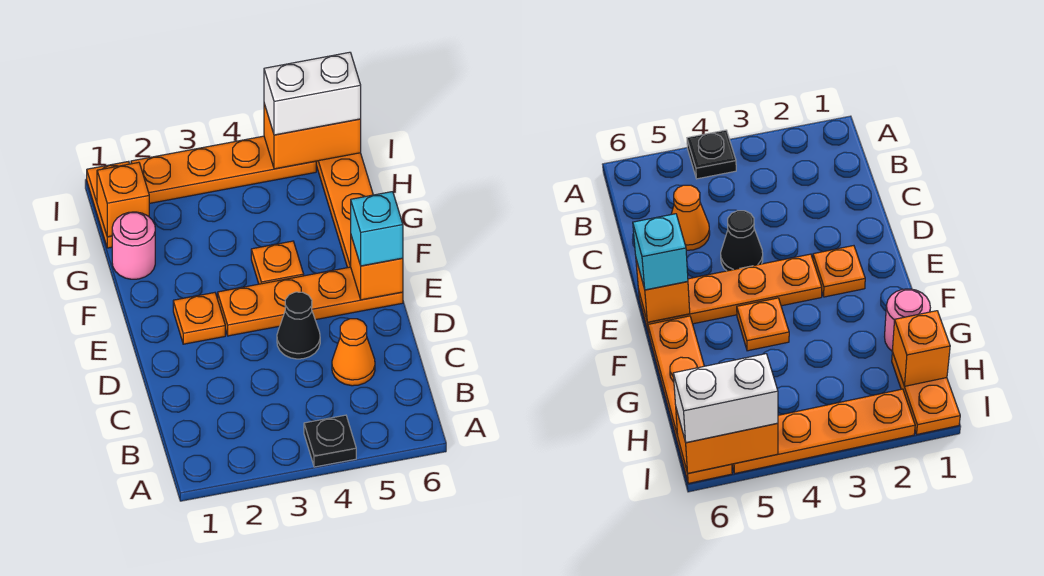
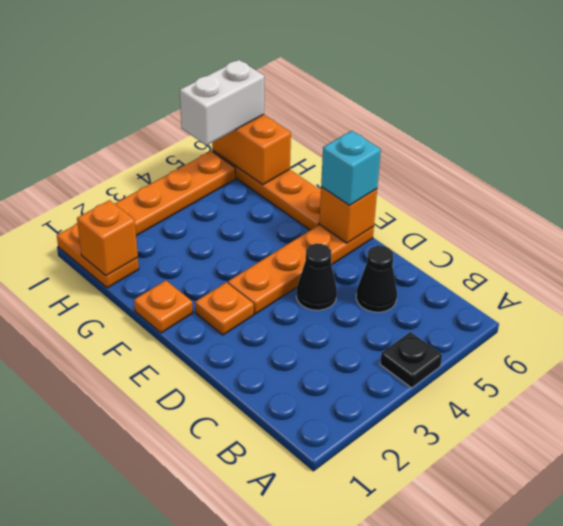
orange 1x1 cone [332,319,375,386] -> black 1x1 cone [356,246,397,312]
orange 1x1 plate [251,241,304,284] -> orange 1x1 plate moved to [134,280,193,333]
pink 1x1 round brick [112,212,155,279] -> none
orange 1x2 brick [264,104,361,169] -> orange 1x2 brick turned to [212,115,291,185]

